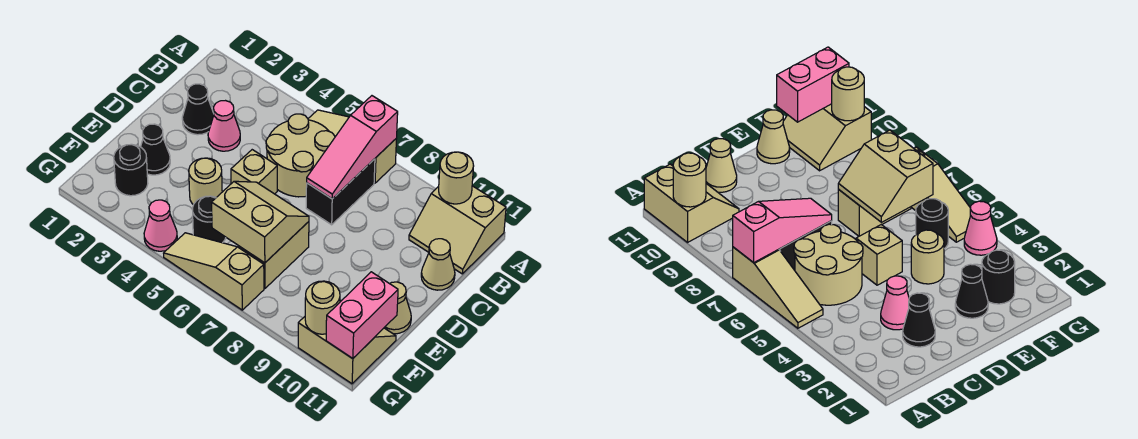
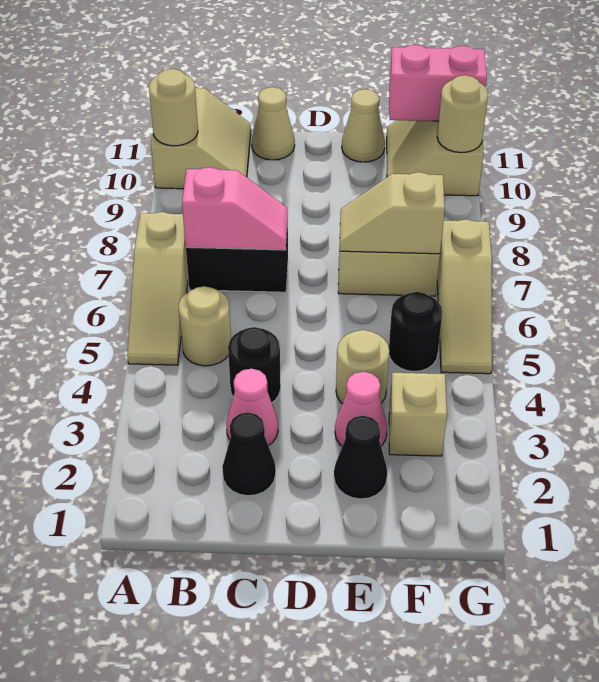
pink 1x3 slope [307,96,398,199] -> pink 1x2 slope [182,167,288,250]
tan 2x2 round brick [266,114,335,197] -> tan 1x1 round brick [179,286,231,366]
tan 1x1 brick [231,150,277,194] -> tan 1x1 brick moved to [389,373,447,456]
tan 2x2 slope [211,181,309,263] -> tan 1x2 slope [340,172,445,254]
black 1x1 round brick [114,144,148,196] -> black 1x1 round brick moved to [228,327,281,402]
pink 1x1 cone [144,200,177,251] -> pink 1x1 cone moved to [335,372,387,446]

